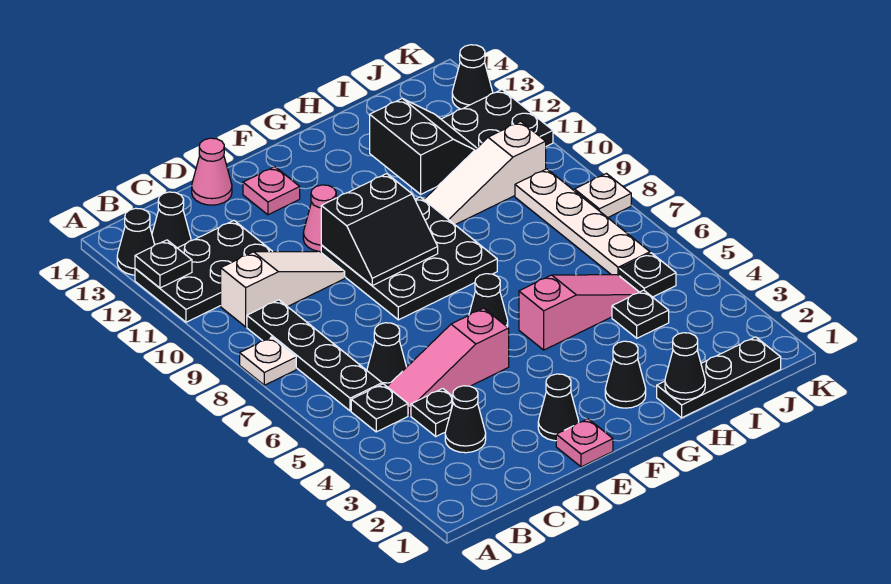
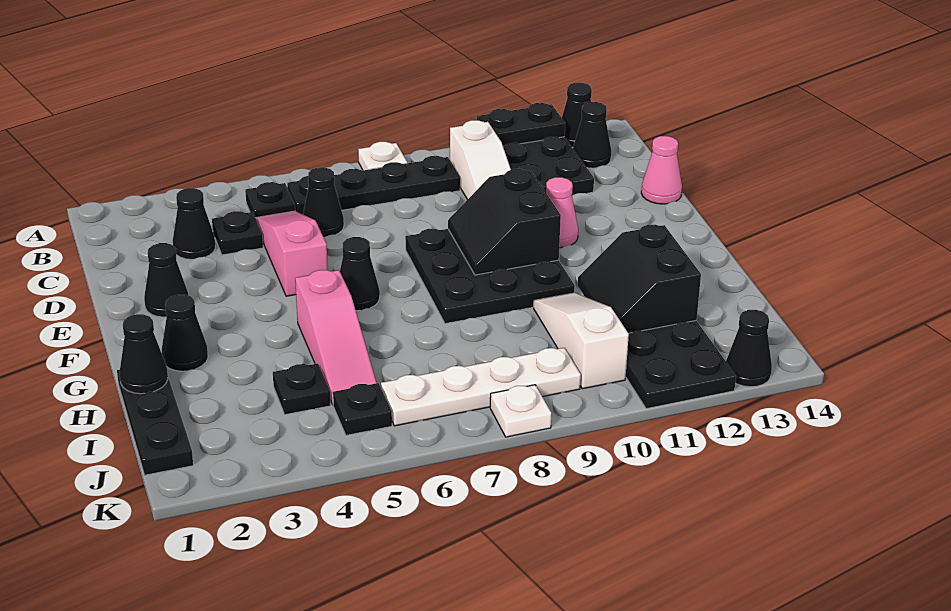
black 1x1 plate [135,240,192,288] -> black 1x2 plate [477,103,565,147]
pink 1x1 plate [556,419,613,467] -> none
pink 1x1 plate [243,167,300,215] -> none
black 2x2 slope [370,98,476,194] -> black 2x2 slope turned to [578,225,701,333]

